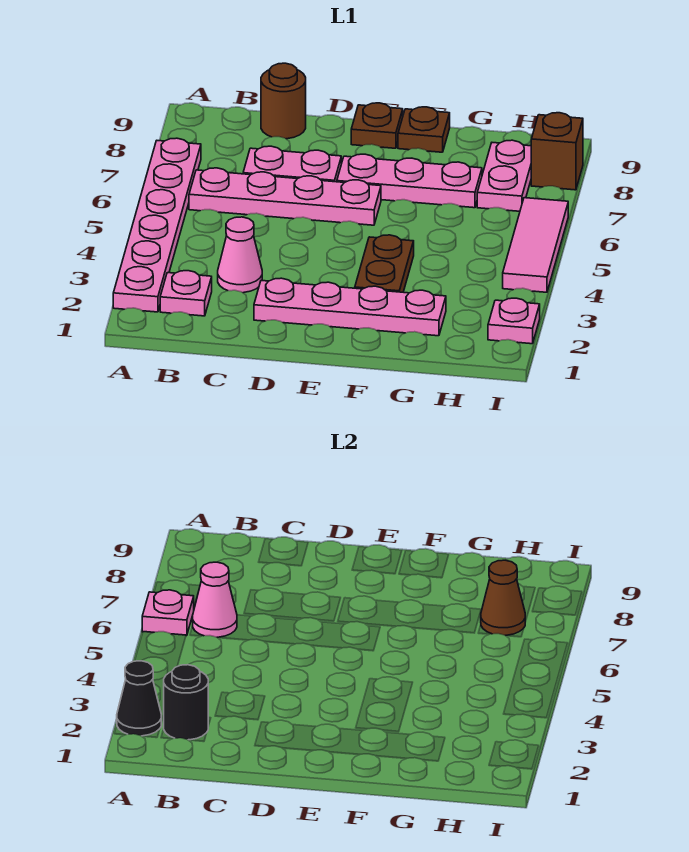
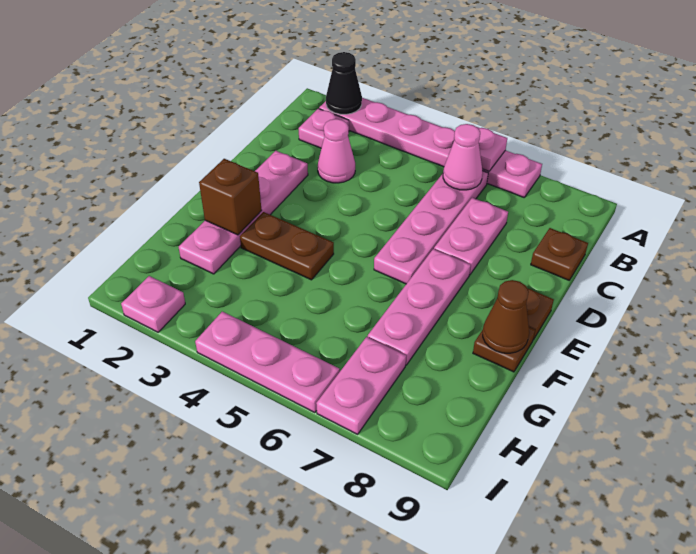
black 1x1 round brick [164,665,208,740] -> none
brown 1x1 round brick [261,63,306,139] -> brown 1x1 plate [531,228,588,280]
pink 1x2 plate [477,140,531,211] -> pink 1x2 plate turned to [316,337,406,434]
brown 1x1 cone [481,560,525,635] -> brown 1x1 cone moved to [483,280,529,353]
pink 1x3 tile [503,198,568,292] -> pink 1x3 plate [195,312,340,413]
brown 1x1 brick [531,113,583,190] -> brown 1x1 brick moved to [199,159,262,235]

